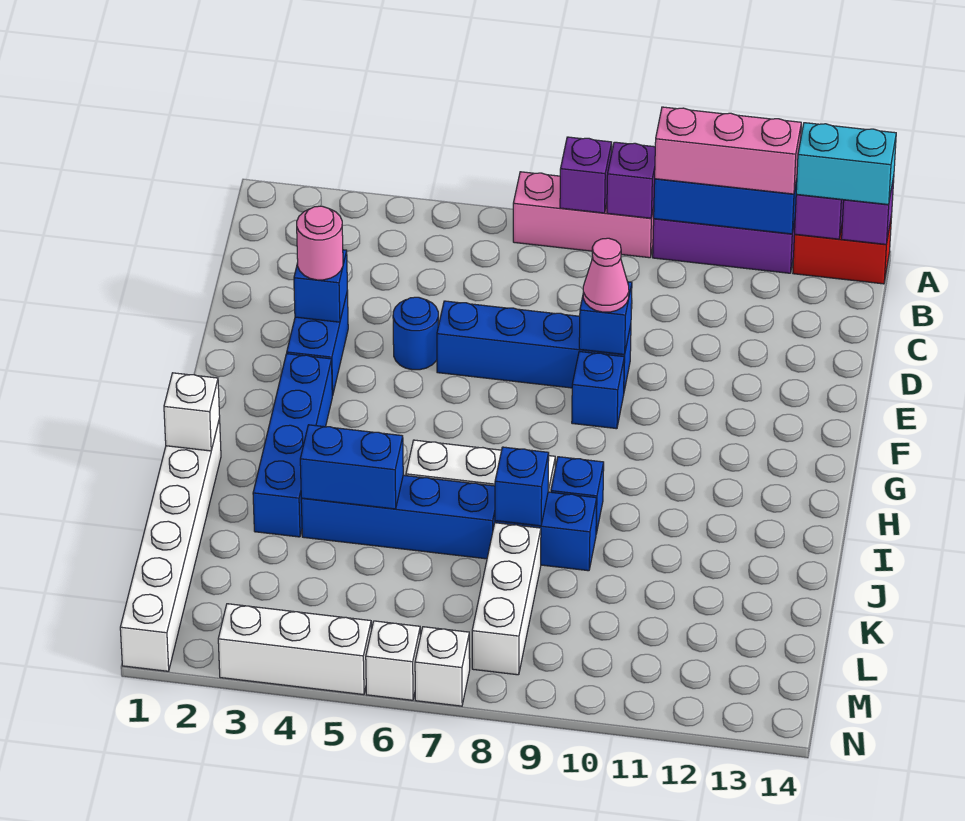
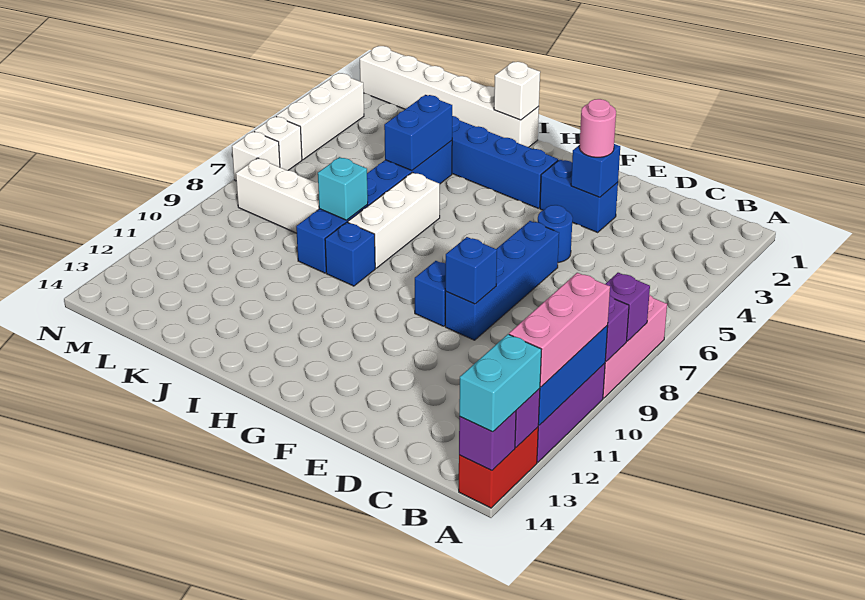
pink 1x1 cone [583,238,629,312] -> none
blue 1x1 brick [495,447,549,526] -> cyan 1x1 brick [318,157,368,220]

